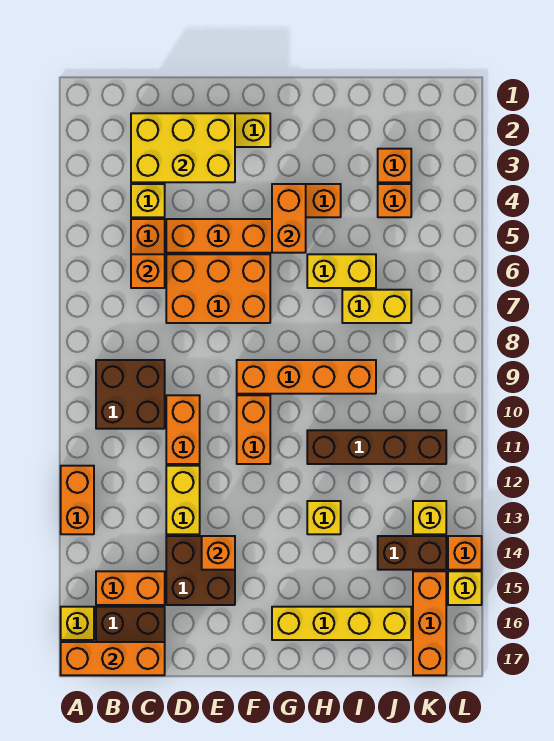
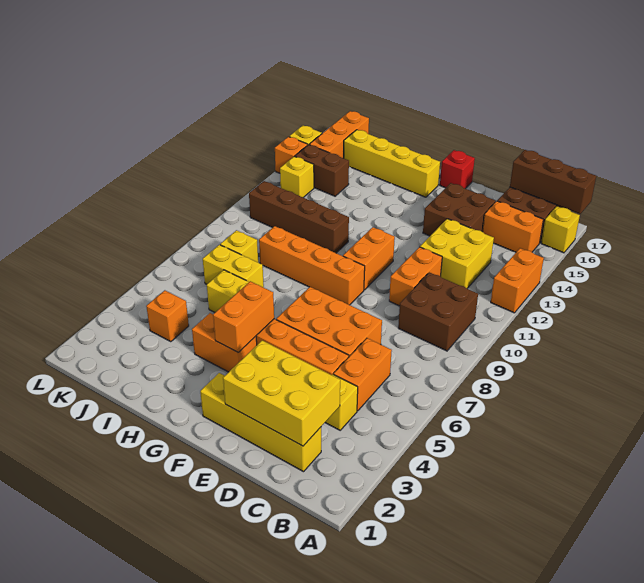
orange 1x3 brick [61,642,165,675] -> brown 1x3 brick [510,150,596,214]
orange 1x1 brick [131,254,165,288] -> none
yellow 1x2 brick [166,466,200,534] -> yellow 2x2 brick [420,219,494,288]
orange 1x1 brick [202,536,235,570] -> none
none -> red 1x1 brick [440,150,475,189]
yellow 1x1 brick [307,501,341,534] -> yellow 1x1 brick moved to [220,230,258,262]
orange 1x1 brick [378,149,411,182] -> none

